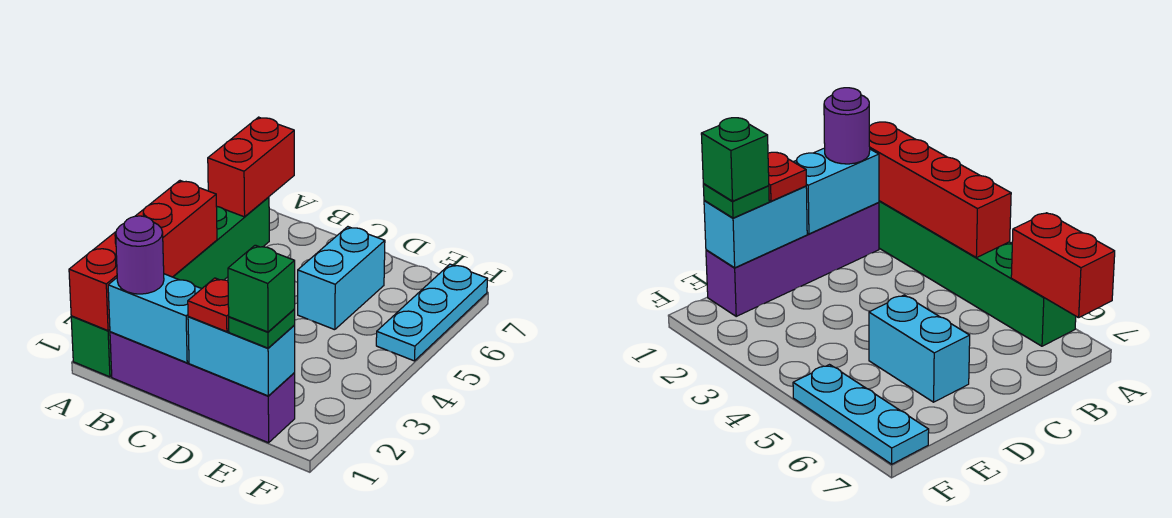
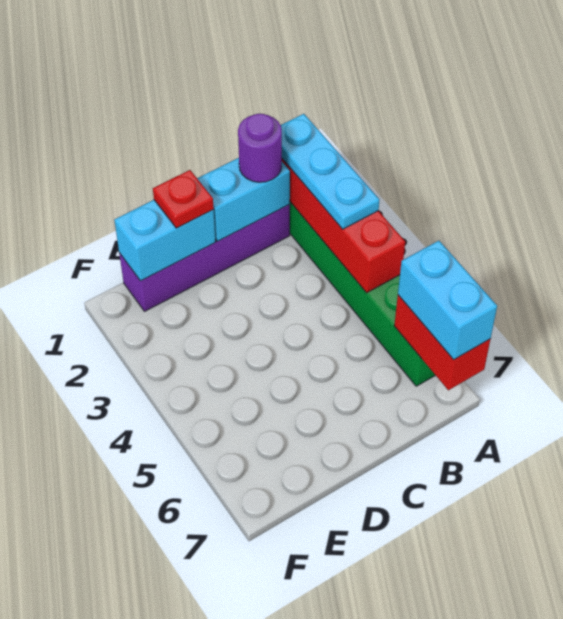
cyan 1x2 brick [298,227,385,330] -> cyan 1x2 brick moved to [398,241,497,360]
green 1x1 plate [229,310,295,348] -> none
green 1x1 brick [228,245,295,332] -> none
cyan 1x3 plate [376,264,487,361] -> cyan 1x3 plate moved to [281,114,379,229]

